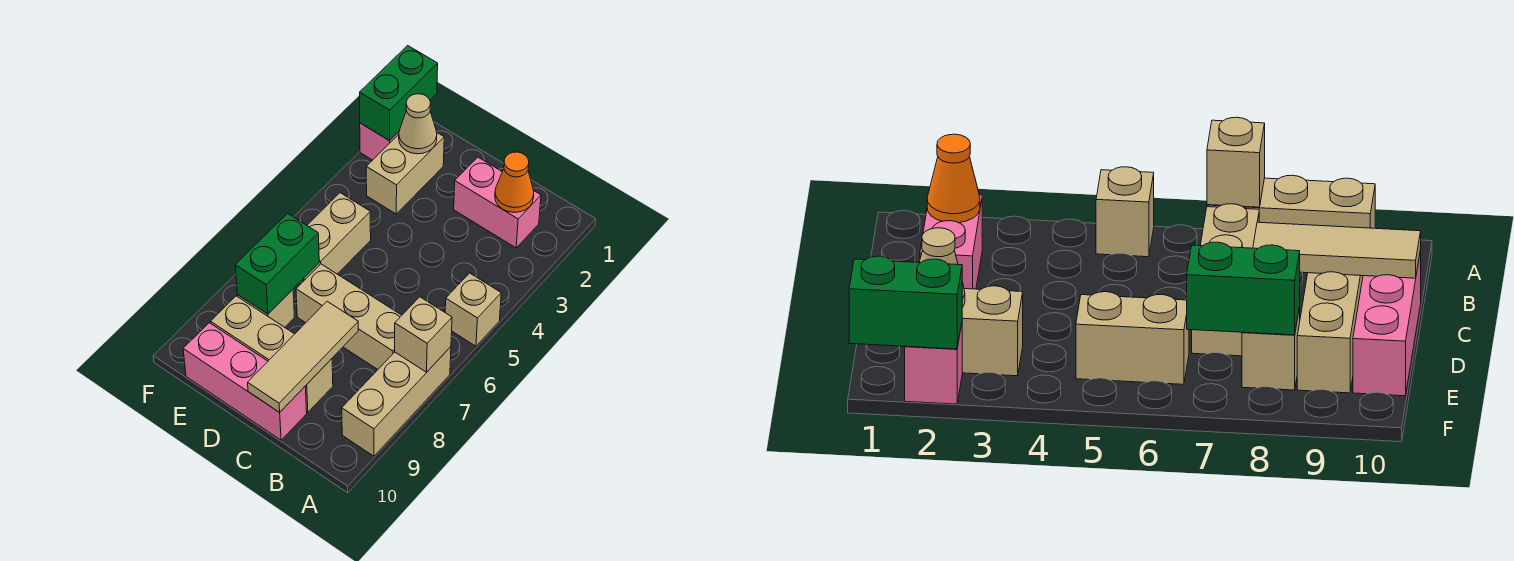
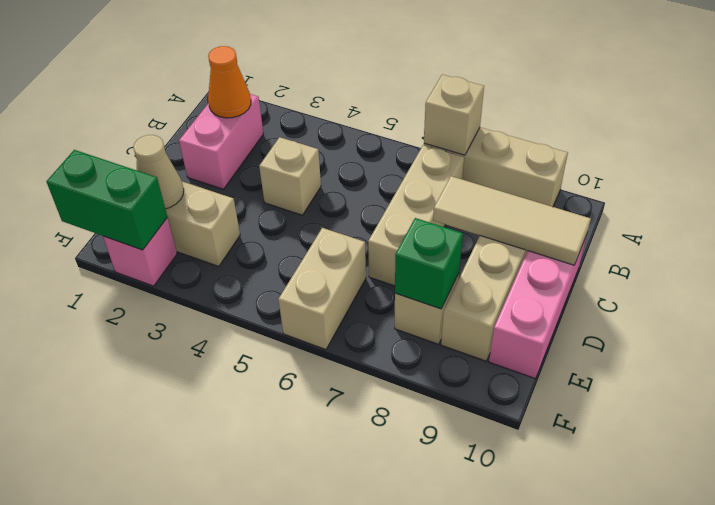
tan 1x1 brick [445,273,501,346] -> tan 1x1 brick moved to [259,137,321,215]
tan 1x2 brick [303,193,371,279] -> tan 1x2 brick turned to [278,228,366,350]
green 1x2 brick [235,213,319,314] -> green 1x1 brick [395,218,463,309]

